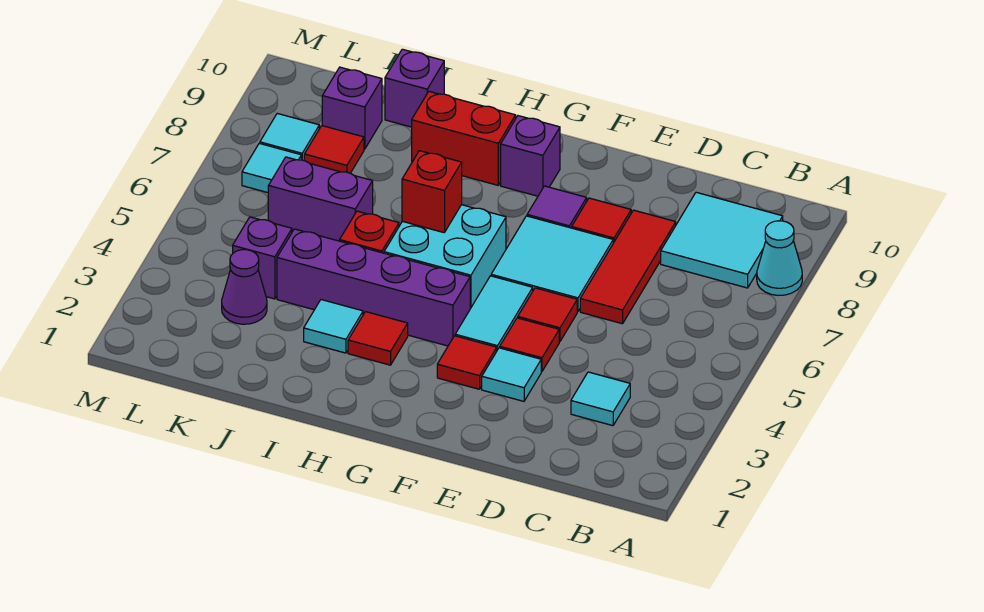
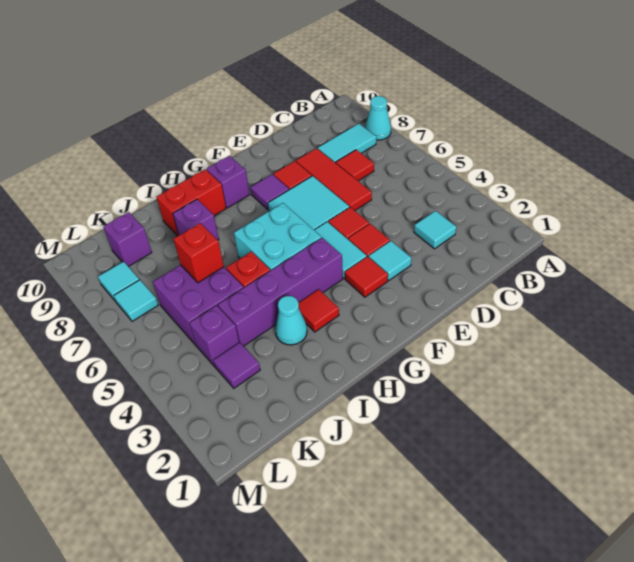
cyan 2x2 tile [661,192,783,288] -> cyan 1x2 tile [318,123,376,163]
red 1x1 brick [402,151,462,233] -> red 1x1 brick moved to [174,223,224,283]
cyan 1x1 tile [304,300,363,353] -> cyan 1x1 cone [275,296,307,345]
purple 1x2 brick [268,157,373,241] -> purple 2x2 brick [153,265,243,345]
purple 1x1 brick [385,49,444,127] -> purple 1x1 brick moved to [173,199,219,240]
purple 1x1 cone [222,250,267,324] -> purple 1x1 tile [213,342,260,388]
red 1x1 tile [304,126,364,173] -> red 1x1 tile moved to [336,150,374,181]

